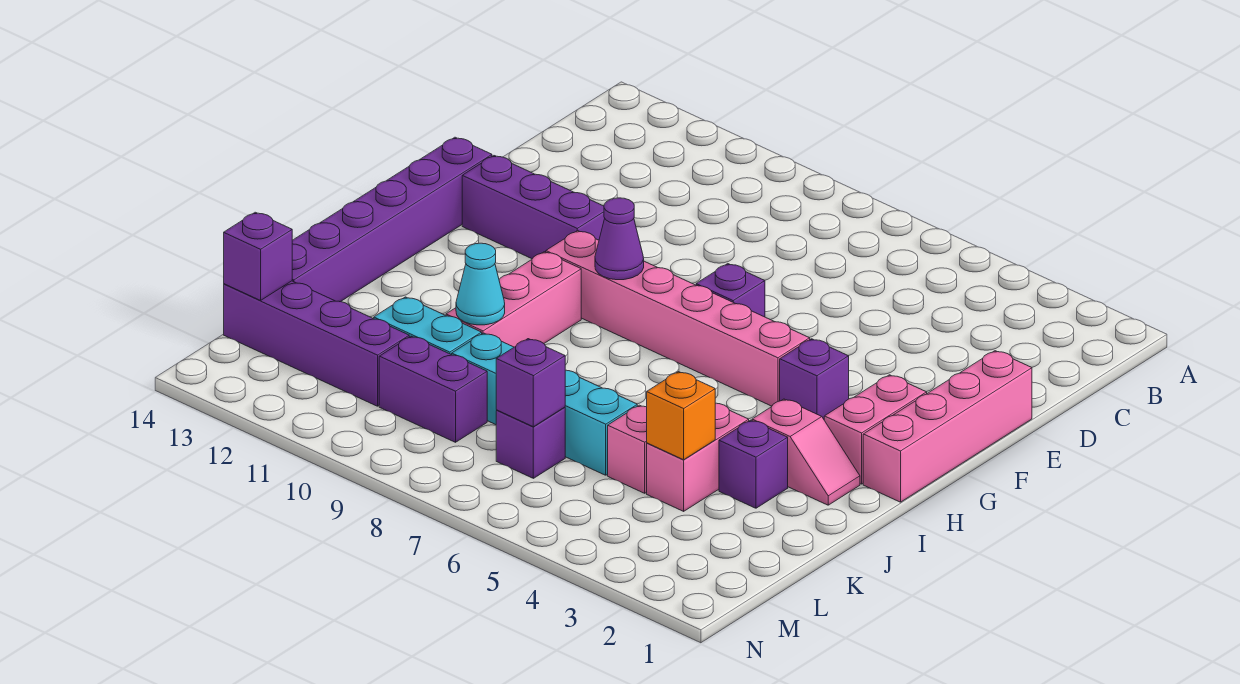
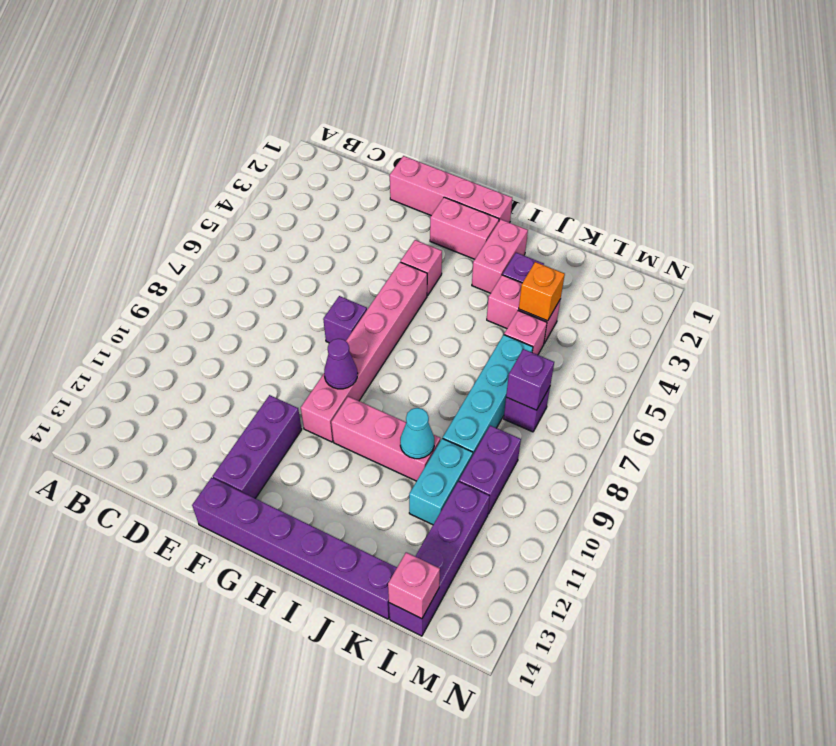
purple 1x1 brick [780,339,849,419] -> pink 1x1 brick [401,240,442,296]
pink 1x2 slope [752,399,860,505] -> pink 1x2 brick [472,219,528,293]
purple 1x1 brick [224,212,292,300] -> pink 1x1 brick [388,552,440,619]

